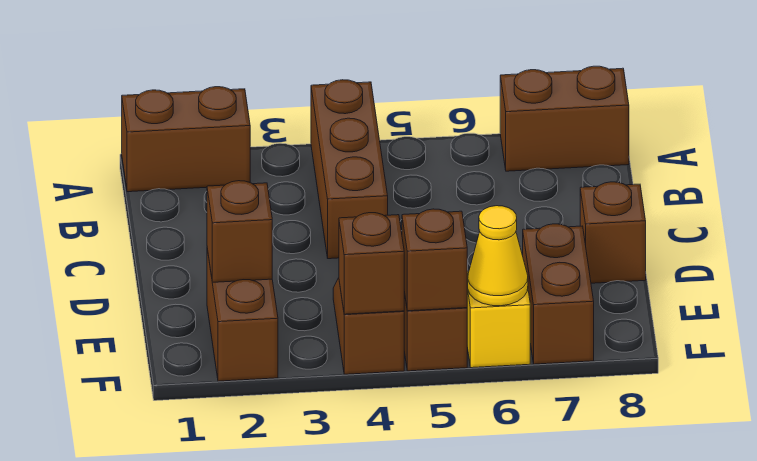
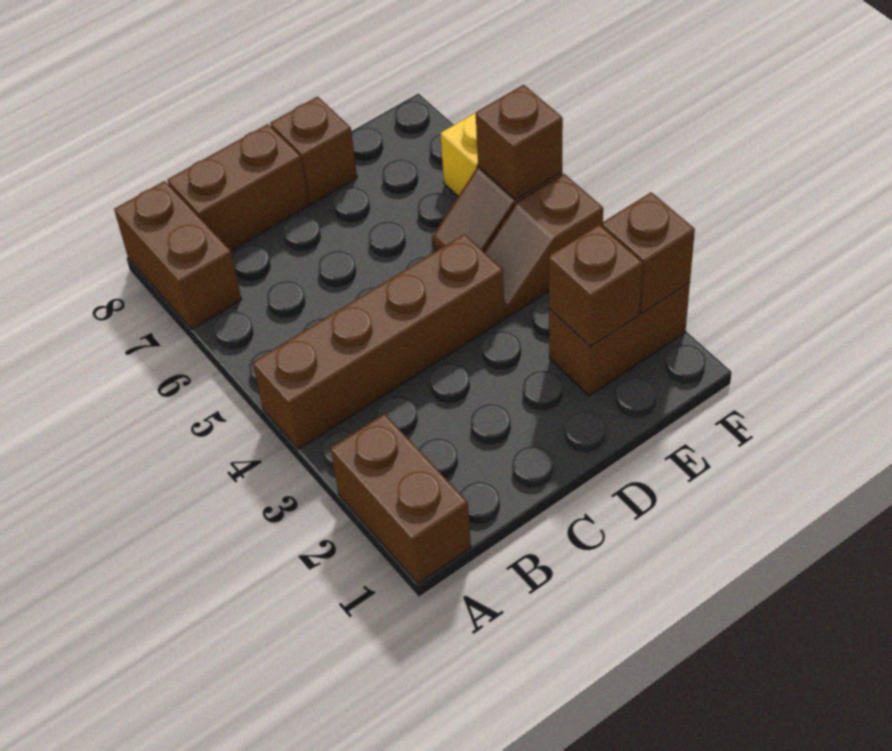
brown 1x3 brick [311,80,388,259] -> brown 1x4 brick [253,234,505,449]
brown 1x2 brick [523,224,594,364] -> brown 1x2 brick moved to [167,124,309,250]
brown 1x1 brick [339,213,404,314] -> brown 1x1 brick moved to [602,192,695,313]
yellow 1x1 cone [468,206,528,306] -> none

